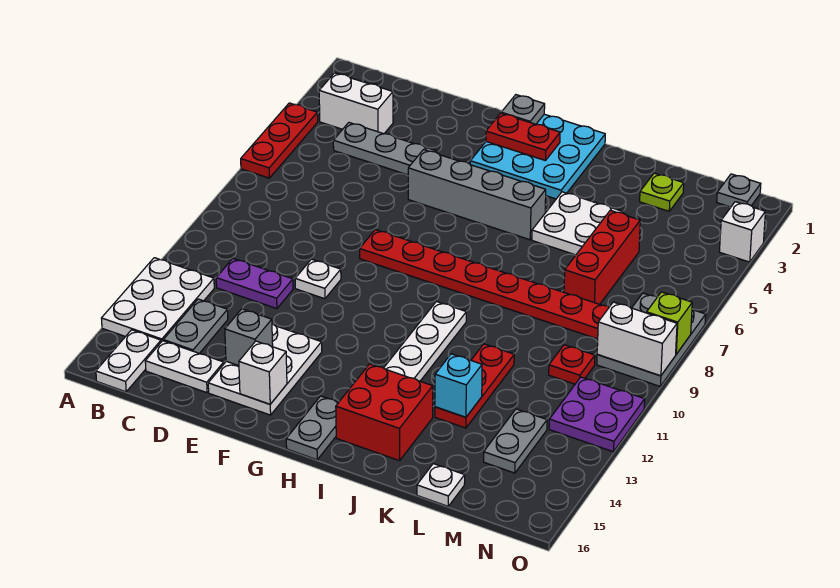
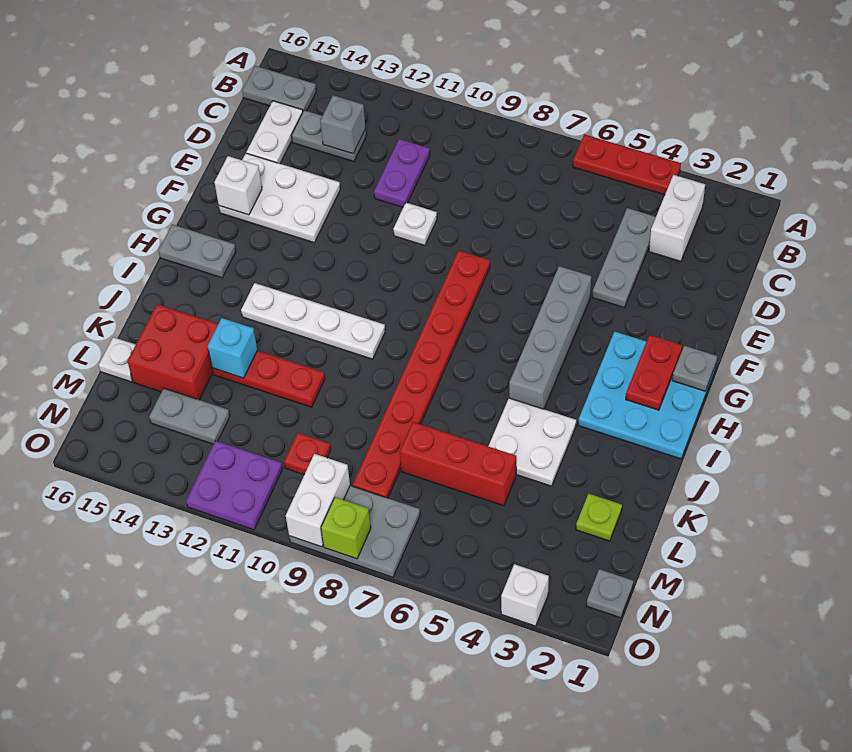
white 2x3 plate [101,258,214,342] -> none
white 1x2 plate [96,330,161,392] -> grey 1x2 plate [242,66,316,111]
grey 1x1 brick [225,309,273,366] -> grey 1x1 brick moved to [320,95,366,154]
red 2x2 brick [336,364,433,461] -> red 2x2 brick moved to [127,304,218,400]

